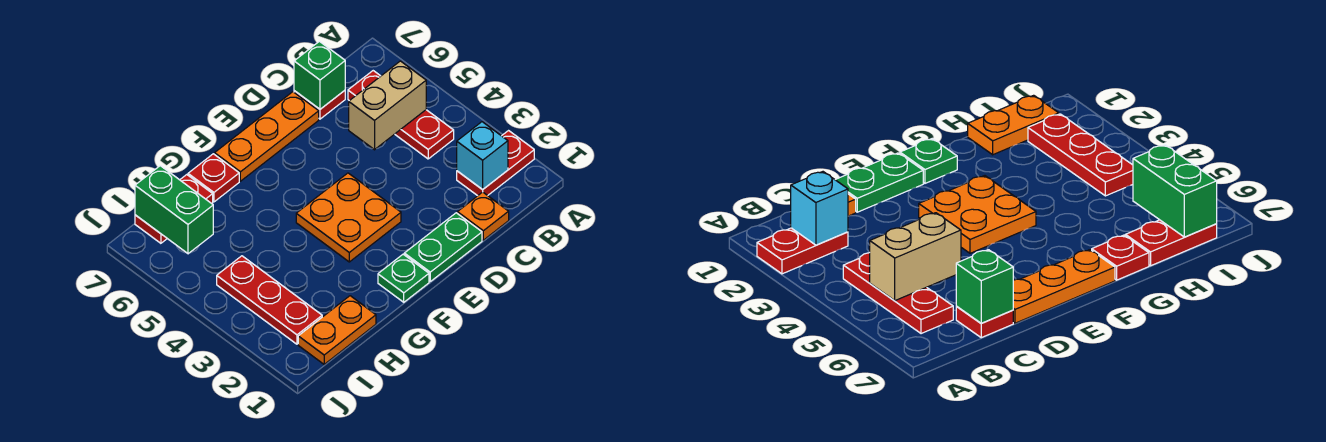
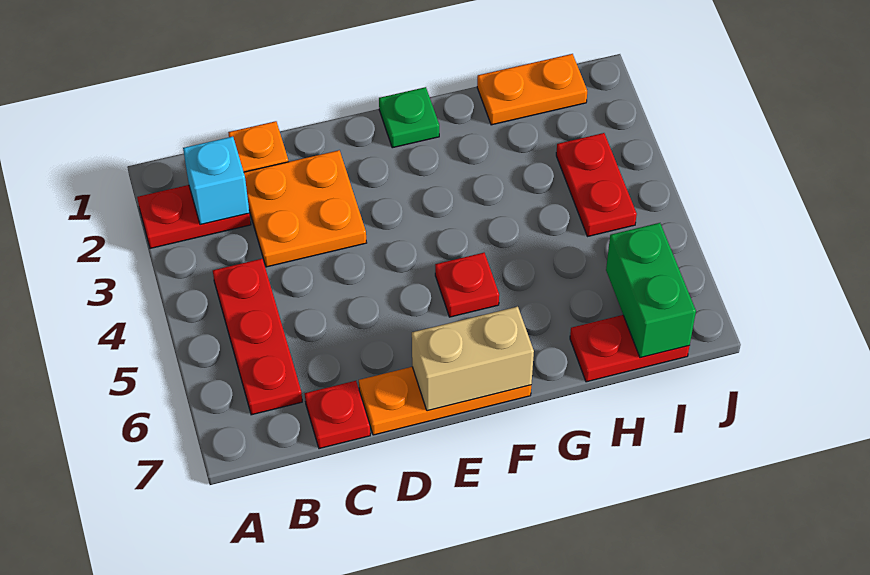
tan 1x2 brick [349,61,426,150] -> tan 1x2 brick moved to [412,307,534,411]
green 1x1 brick [294,41,345,109] -> none
green 1x2 plate [404,213,482,281] -> none
orange 2x2 plate [296,173,401,262] -> orange 2x2 plate moved to [244,150,367,267]
red 1x1 plate [188,154,239,202] -> red 1x1 plate moved to [435,253,499,317]
red 1x3 plate [217,256,322,344] -> red 1x2 plate [556,133,637,237]

